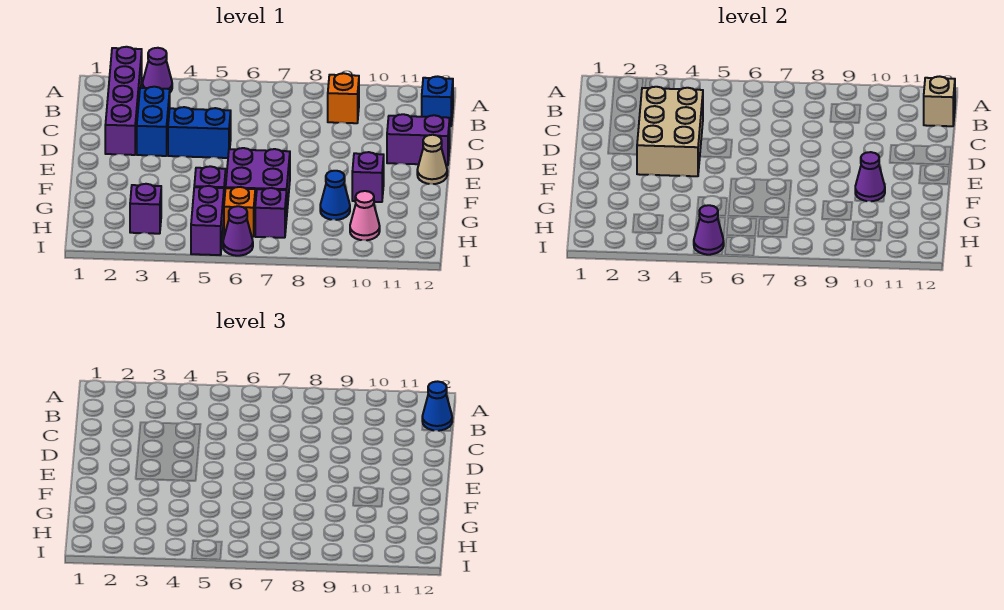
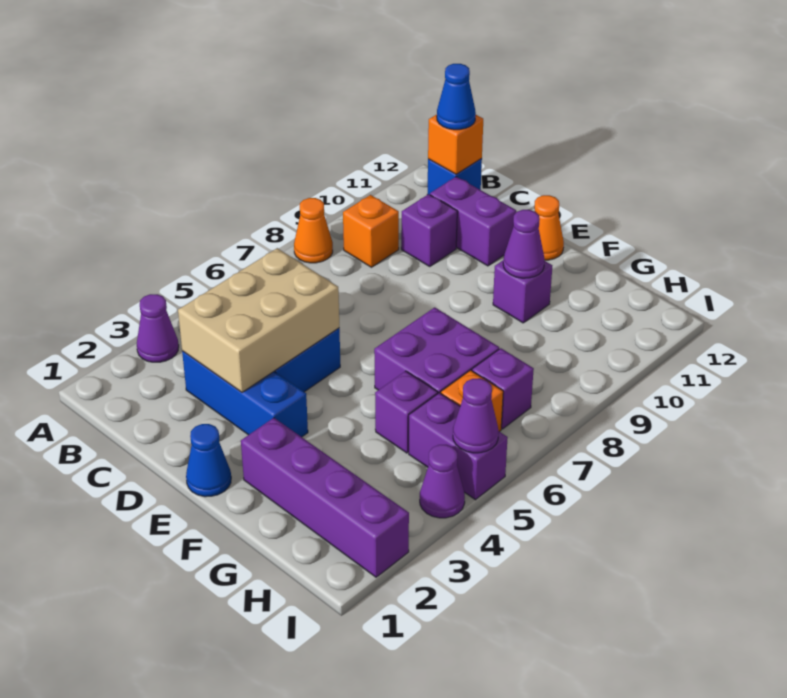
purple 1x4 brick [105,47,142,155] -> purple 1x4 brick moved to [241,418,409,577]
none -> orange 1x1 cone [294,198,333,263]
tan 1x1 brick [924,76,955,126] -> orange 1x1 brick [428,115,483,174]
blue 1x2 brick [137,87,170,156] -> blue 1x3 brick [182,351,308,437]
tan 2x3 brick [637,87,703,176] -> tan 2x3 brick turned to [178,248,339,392]
purple 1x2 brick [387,114,450,165] -> purple 1x2 brick turned to [430,177,516,266]
tan 1x1 cone [417,135,447,184] -> orange 1x1 cone [534,195,564,260]
blue 1x1 cone [320,171,350,220] -> blue 1x1 cone moved to [186,424,231,497]
purple 1x1 brick [130,184,161,234] -> purple 1x1 brick moved to [401,194,457,266]
pink 1x1 cone [350,191,380,240] -> none
purple 1x1 cone [223,206,253,256] -> purple 1x1 cone moved to [420,445,465,518]

